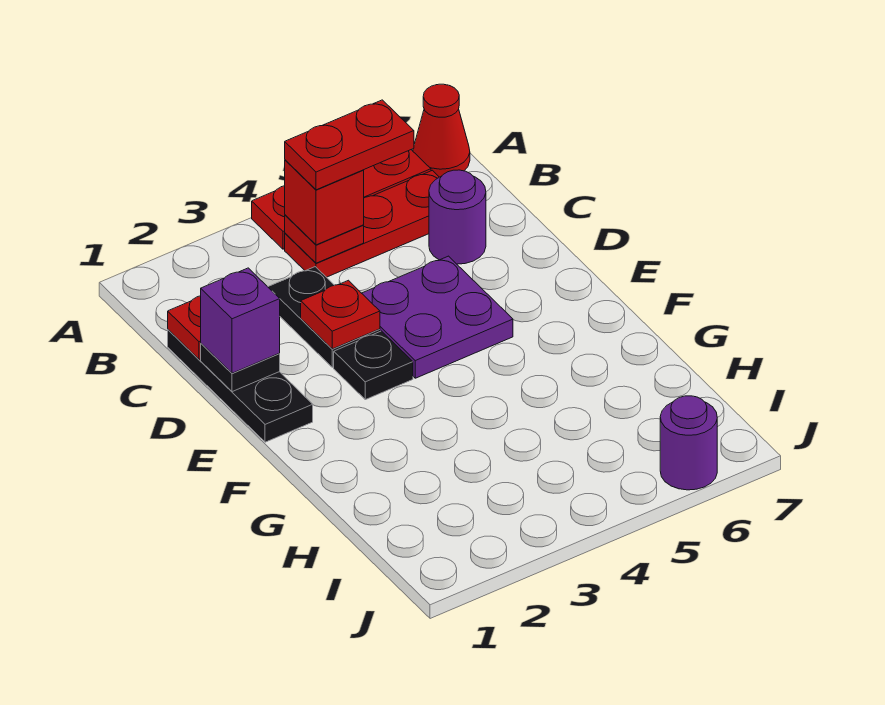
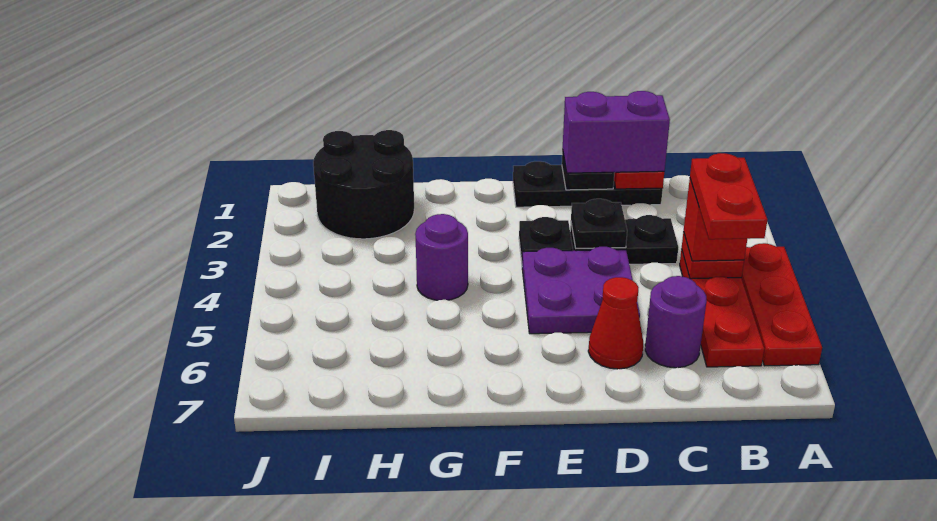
red 1x1 cone [413,84,470,177] -> red 1x1 cone moved to [588,277,643,369]
purple 1x1 brick [201,268,280,373] -> purple 1x2 brick [563,91,670,173]
red 1x1 plate [301,280,380,349] -> black 1x1 plate [571,199,627,248]
none -> black 2x2 round brick [313,130,414,239]
purple 1x1 round brick [660,396,717,490] -> purple 1x1 round brick moved to [415,214,468,300]

